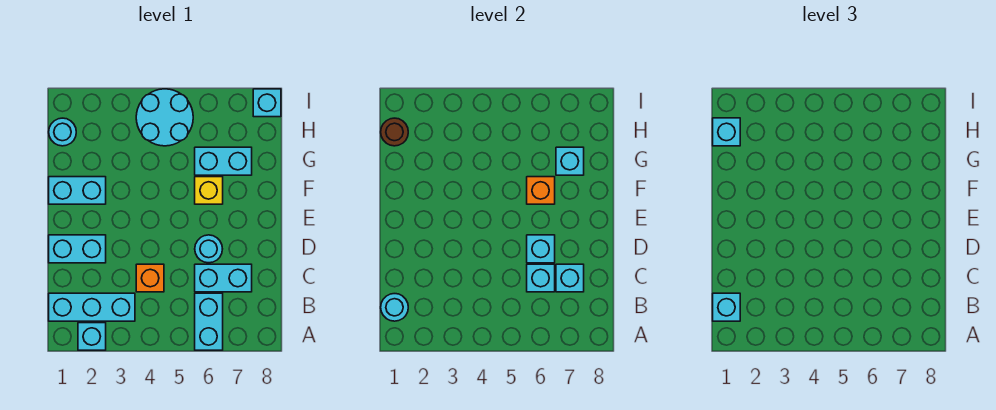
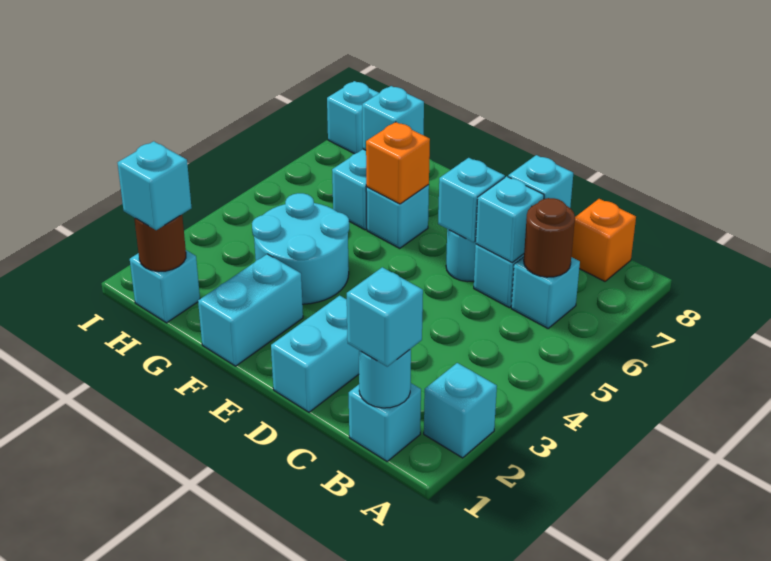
cyan 1x2 brick [195,293,223,350] -> cyan 1x1 brick [511,257,580,328]
cyan 1x3 brick [49,293,135,321] -> cyan 1x1 brick [349,383,421,461]
none -> brown 1x1 round brick [524,198,575,277]
orange 1x1 brick [136,264,164,292] -> orange 1x1 brick moved to [571,199,636,281]
yellow 1x1 brick [195,177,223,204] -> cyan 1x1 brick [366,185,429,248]
cyan 1x1 round brick [49,118,76,146] -> cyan 1x1 brick [130,250,200,323]
cyan 2x2 round brick [136,89,193,146] -> cyan 2x2 round brick moved to [252,193,349,304]

